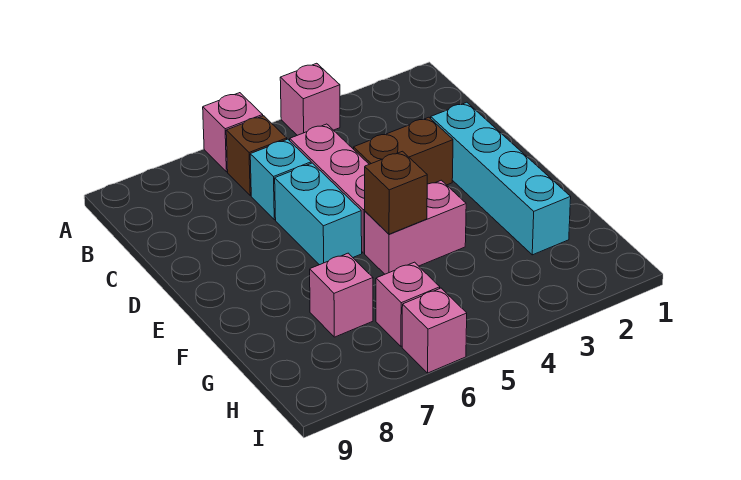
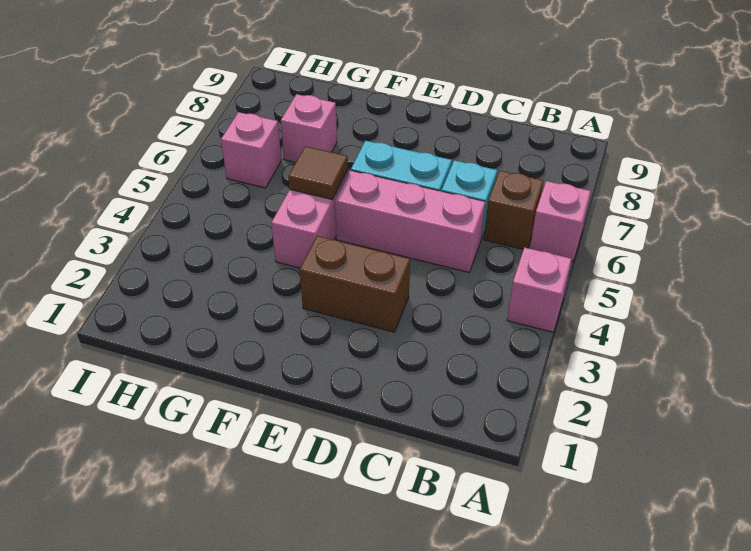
cyan 1x4 brick [431,102,571,255] -> none
brown 1x2 brick [354,117,453,185] -> brown 1x2 brick turned to [300,236,410,332]
brown 1x1 brick [365,151,427,234] -> brown 1x1 tile [288,146,348,200]
pink 1x1 brick [402,288,467,373] -> none

